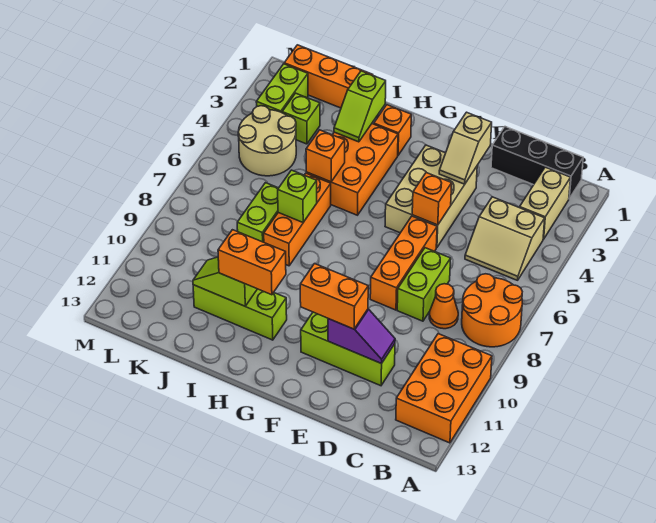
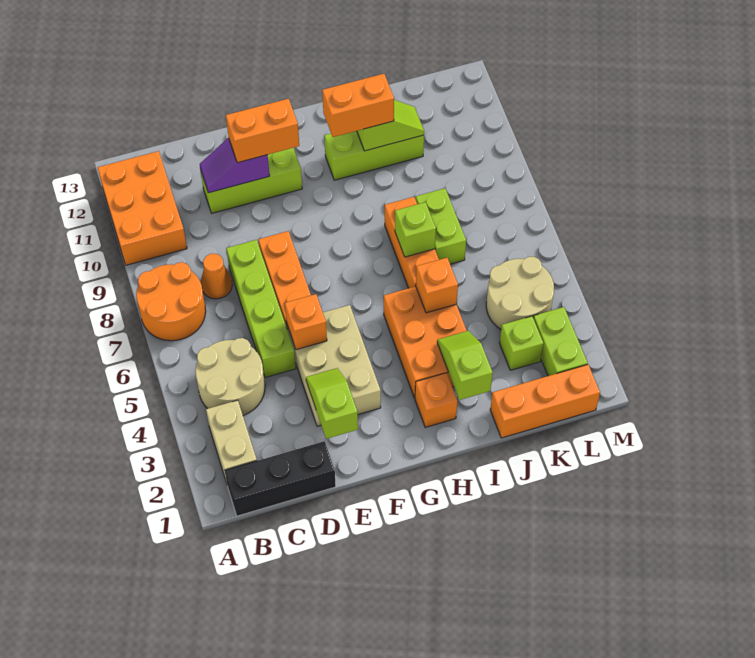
tan 2x2 slope [465,197,545,280] -> tan 2x2 round brick [195,338,265,415]
lime 1x2 brick [397,248,451,321] -> lime 1x4 brick [226,240,296,378]
tan 1x2 slope [439,112,492,184] -> lime 1x2 slope [306,368,358,439]

